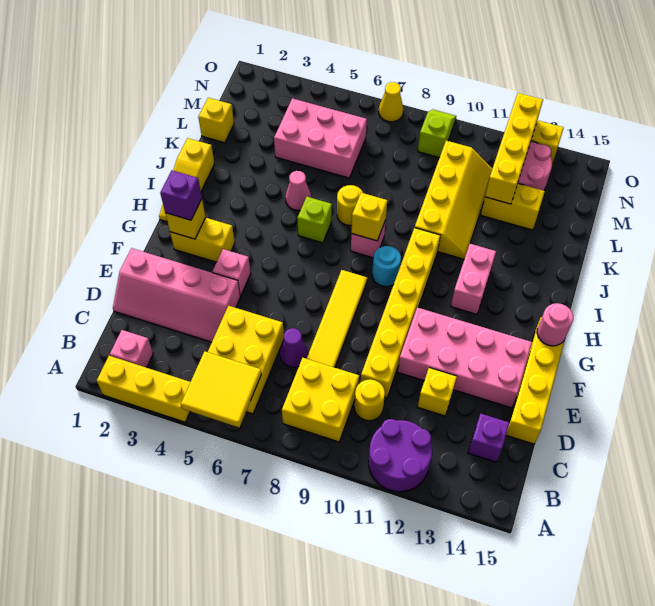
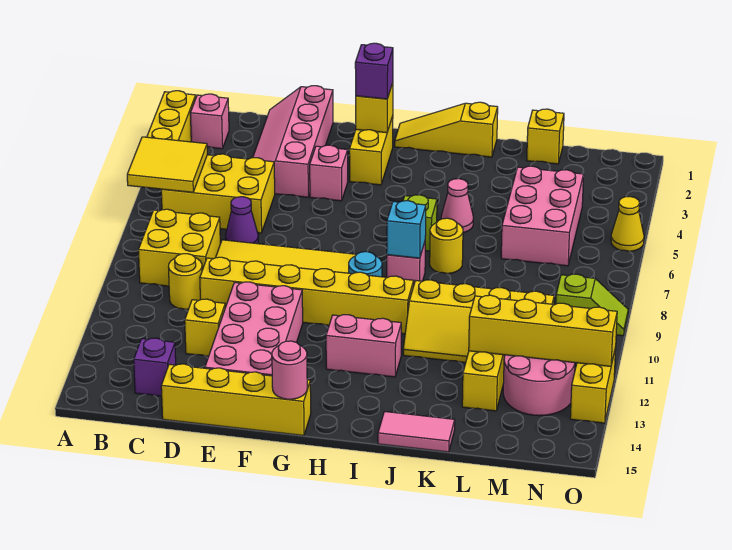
purple 2x2 round brick [368,419,432,492] -> none
yellow 1x1 brick [351,193,387,241] -> cyan 1x1 brick [387,201,426,258]
none -> pink 1x2 tile [378,412,455,452]
yellow 1x1 cone [379,82,403,122] -> yellow 1x1 cone moved to [611,197,644,251]

